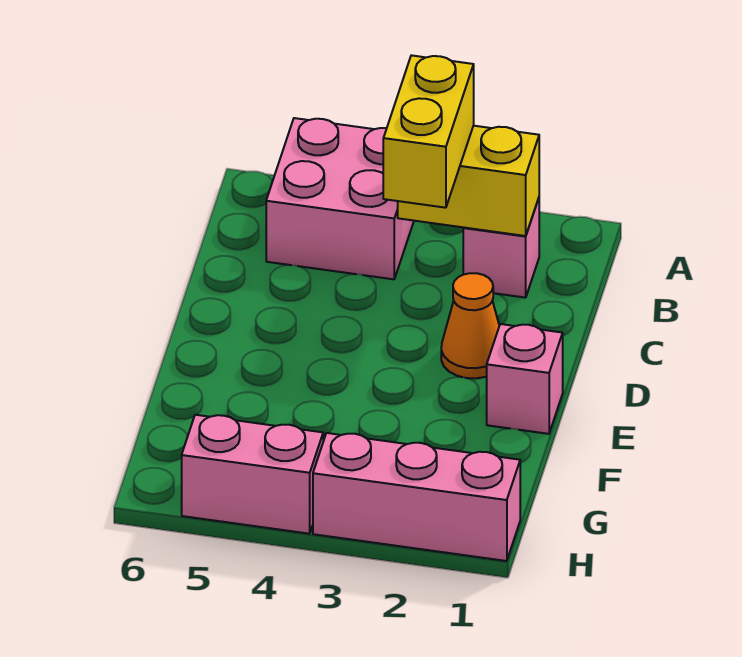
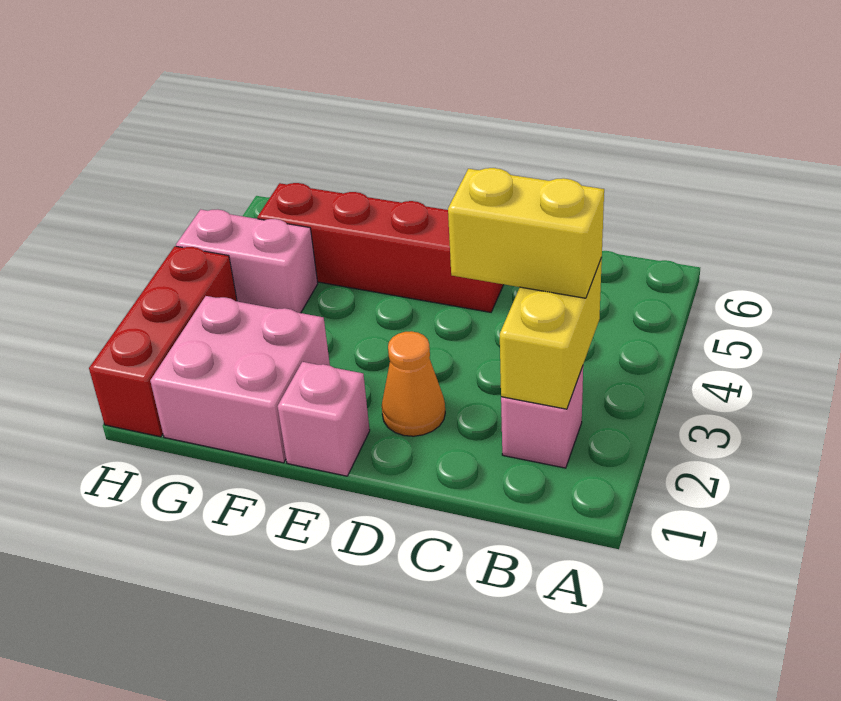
pink 2x2 brick [266,118,414,279] -> pink 2x2 brick moved to [150,296,330,463]
none -> red 1x4 brick [257,183,504,312]
pink 1x3 brick [313,433,520,561] -> red 1x3 brick [89,246,237,437]
pink 1x2 brick [182,415,323,534] -> pink 1x2 brick turned to [176,209,318,313]

